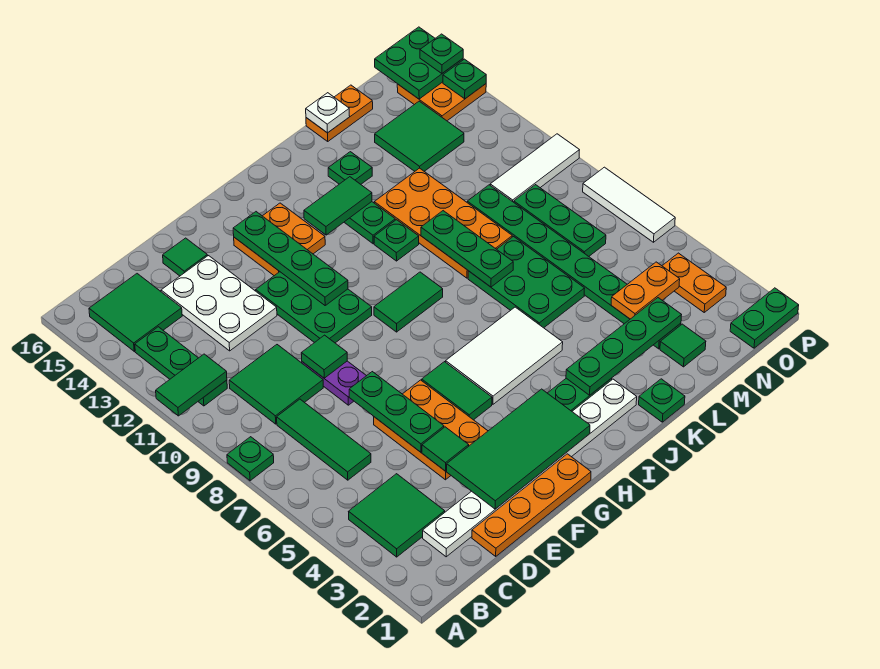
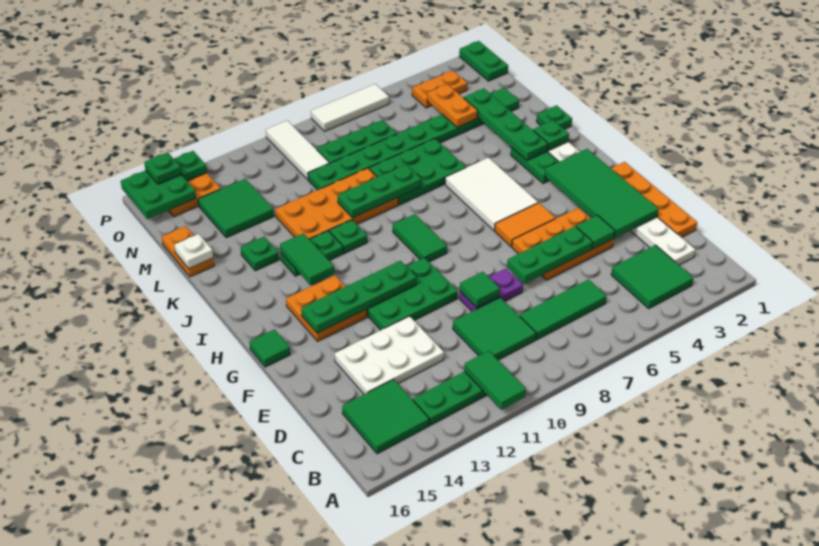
green 1x1 plate [227,437,274,481] -> green 1x1 plate moved to [533,120,569,151]
green 1x1 tile [163,238,207,276] -> green 1x1 tile moved to [250,329,290,367]
green 1x2 tile [422,362,492,420] -> orange 1x2 tile [495,203,556,247]

